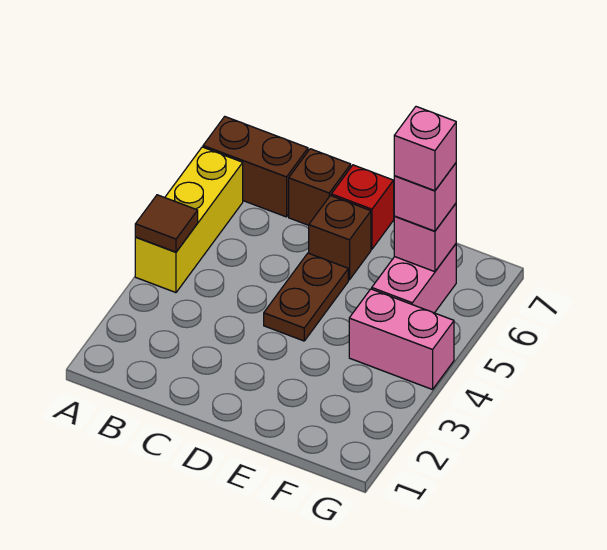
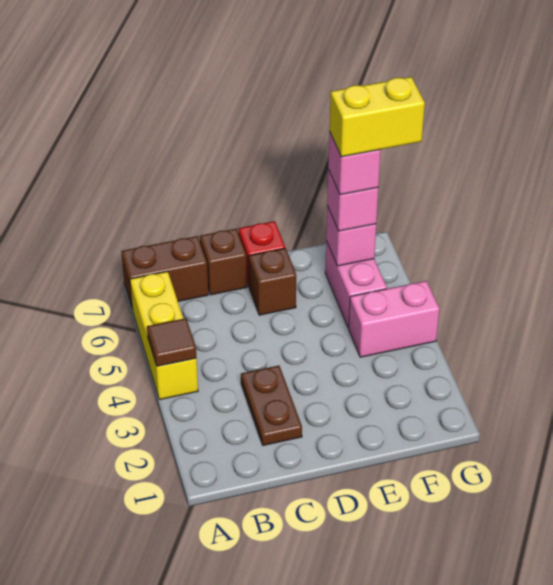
brown 1x2 plate [264,253,348,341] -> brown 1x2 plate moved to [241,366,302,446]
none -> yellow 1x2 brick [329,77,425,157]

